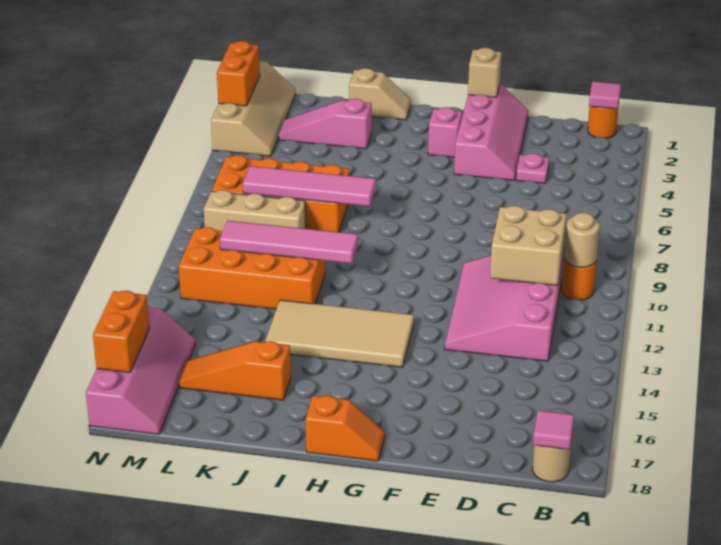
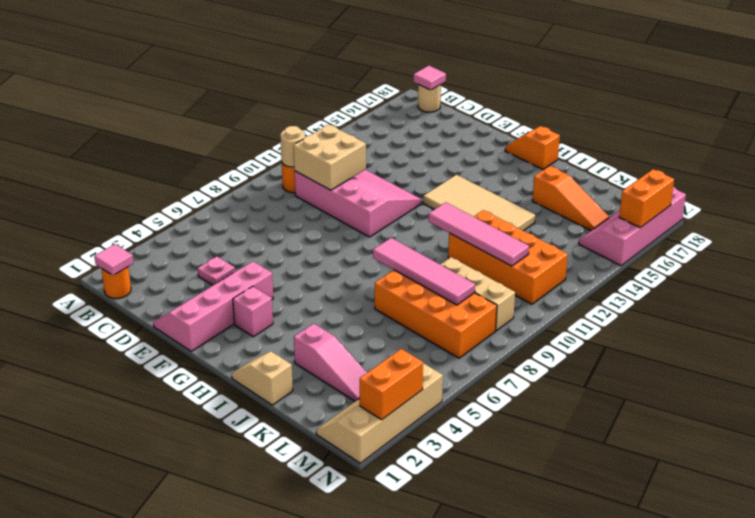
pink 3x4 slope [445,251,564,361] -> pink 3x4 slope turned to [295,170,422,237]
tan 1x1 brick [468,48,502,97] -> none

